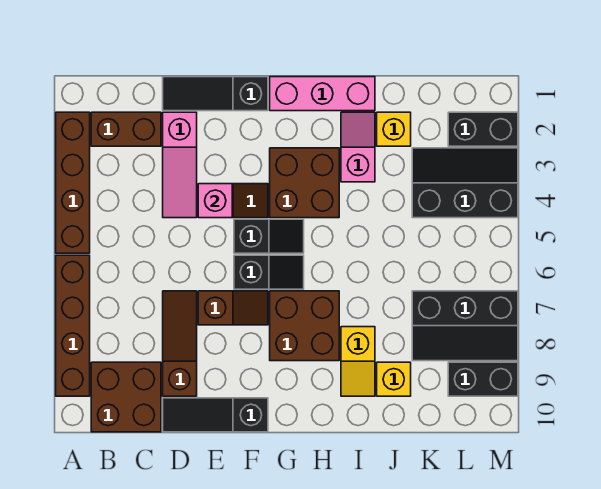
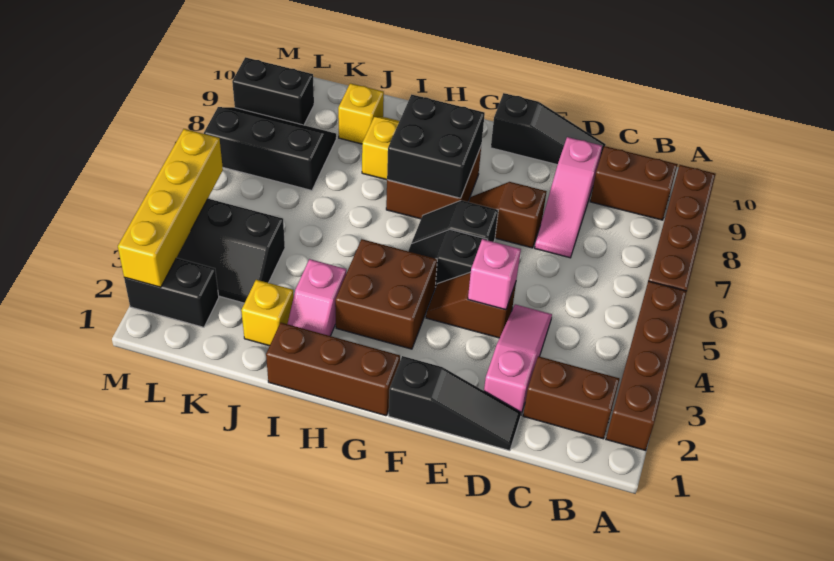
brown 2x2 brick [91,362,161,432] -> brown 1x2 brick [590,146,678,220]
brown 1x3 slope [163,291,197,396] -> pink 1x3 slope [535,137,602,258]
pink 1x3 brick [270,77,375,111] -> brown 1x3 brick [266,323,400,416]
none -> black 2x2 brick [387,95,485,198]
none -> yellow 1x4 brick [118,129,223,287]

